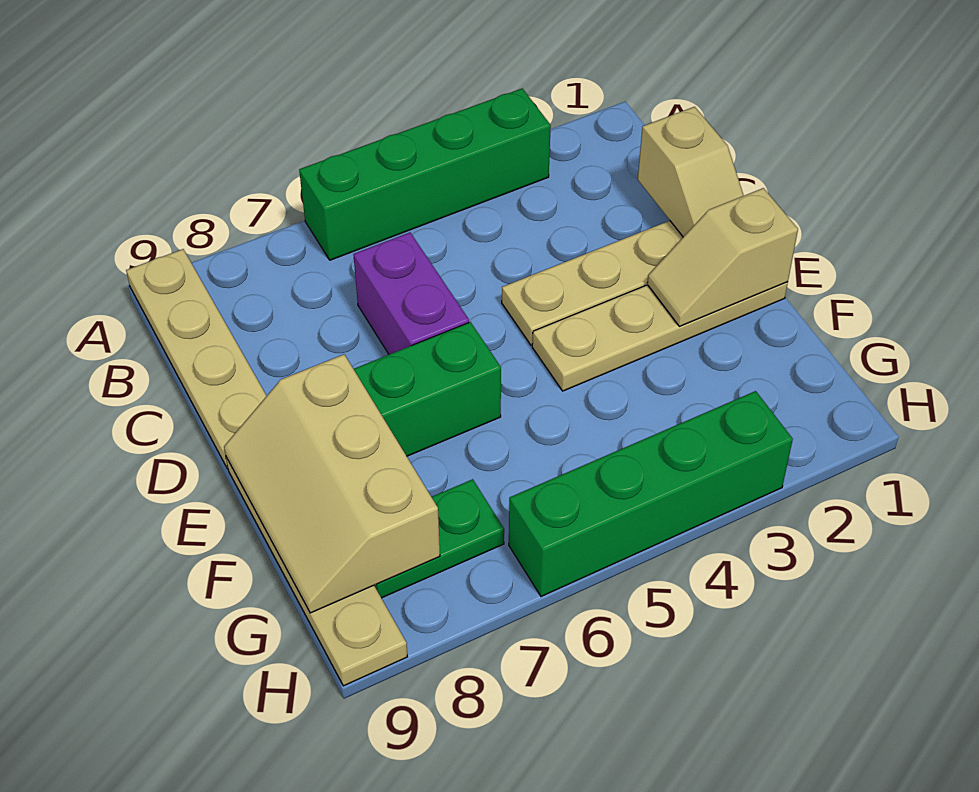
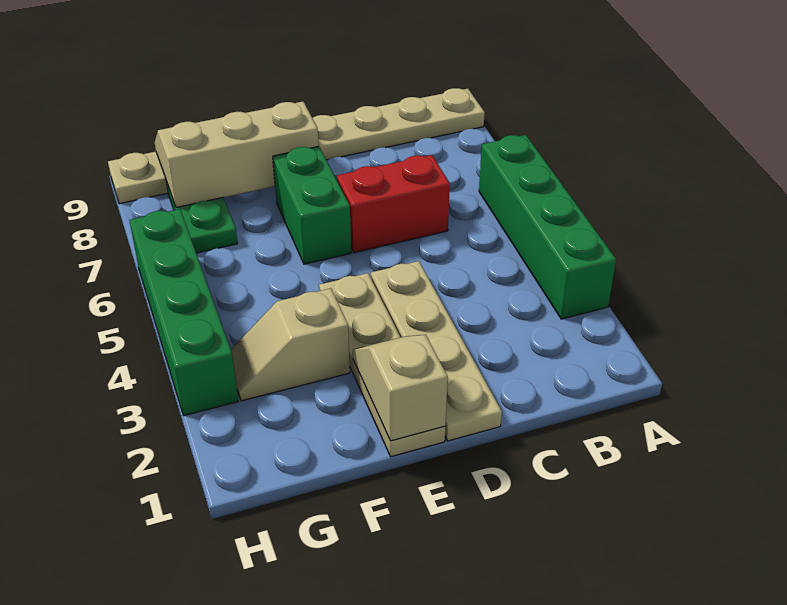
tan 1x2 slope [638,107,744,237] -> tan 1x2 slope moved to [231,288,350,401]
purple 1x2 brick [353,233,469,354] -> red 1x2 brick [337,155,450,253]

